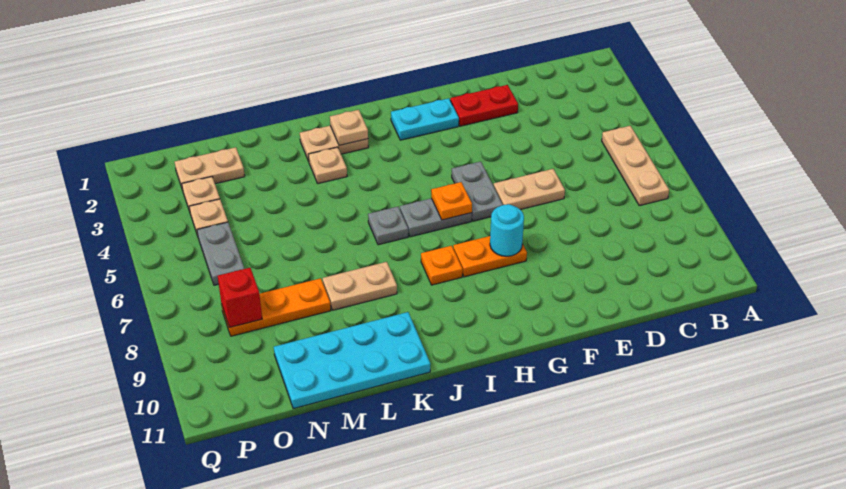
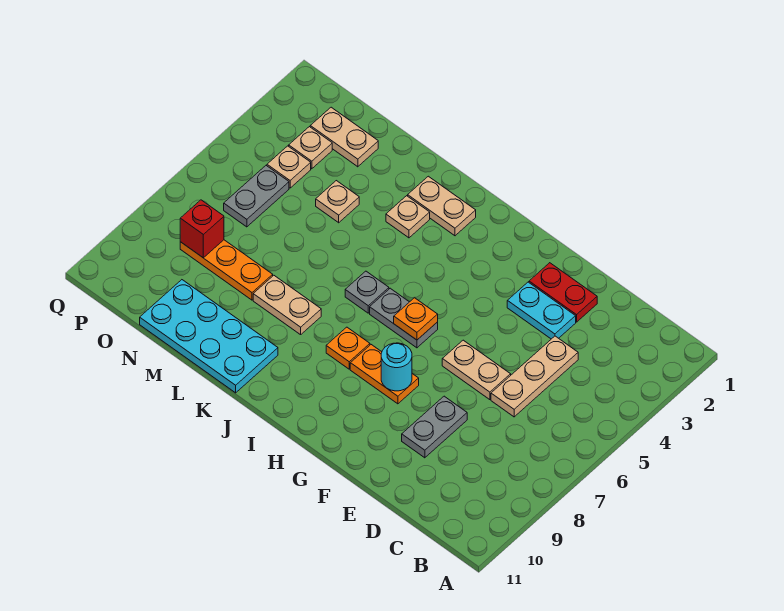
tan 1x3 plate [602,126,669,206] -> tan 1x3 plate moved to [491,336,578,417]
cyan 1x2 plate [391,98,459,140] -> cyan 1x2 plate moved to [507,282,576,339]
grey 1x2 plate [452,162,503,221] -> grey 1x2 plate moved to [402,396,467,458]
tan 1x1 plate [330,110,368,145] -> tan 1x1 plate moved to [316,181,359,223]

